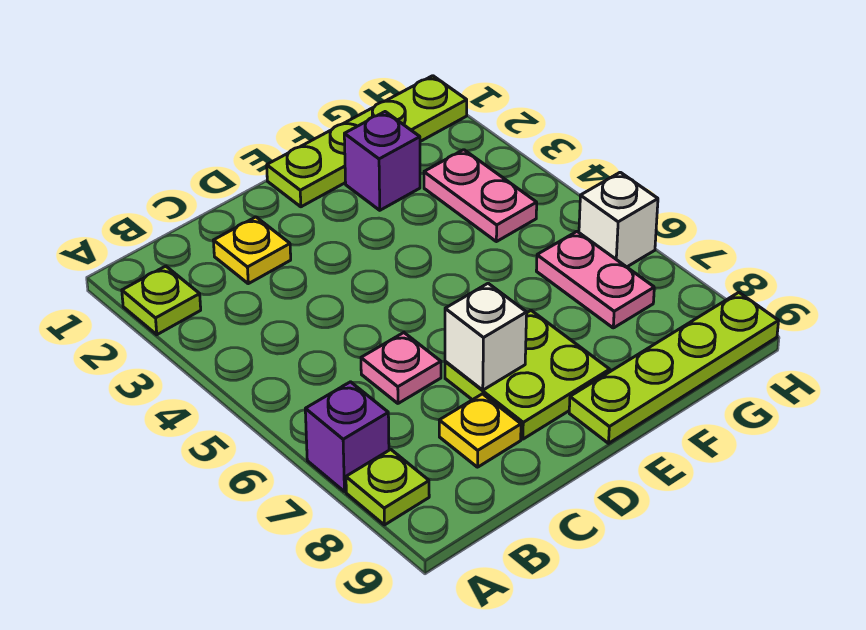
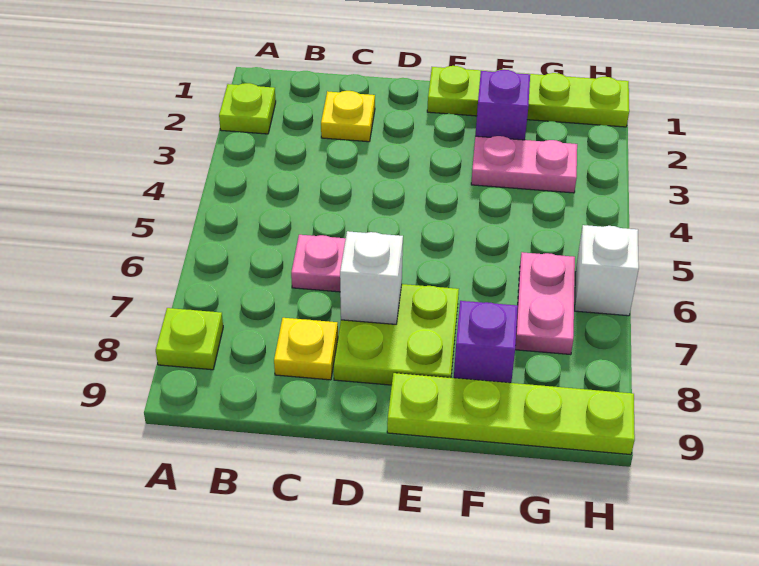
purple 1x1 brick [305,382,389,492] -> purple 1x1 brick moved to [454,301,518,383]
pink 1x2 plate [424,150,537,242] -> pink 1x2 plate turned to [471,136,577,193]

